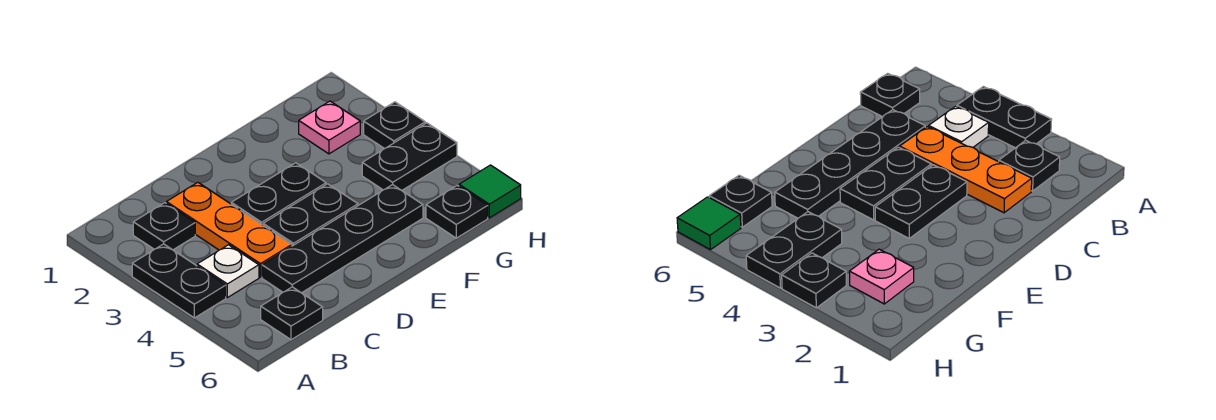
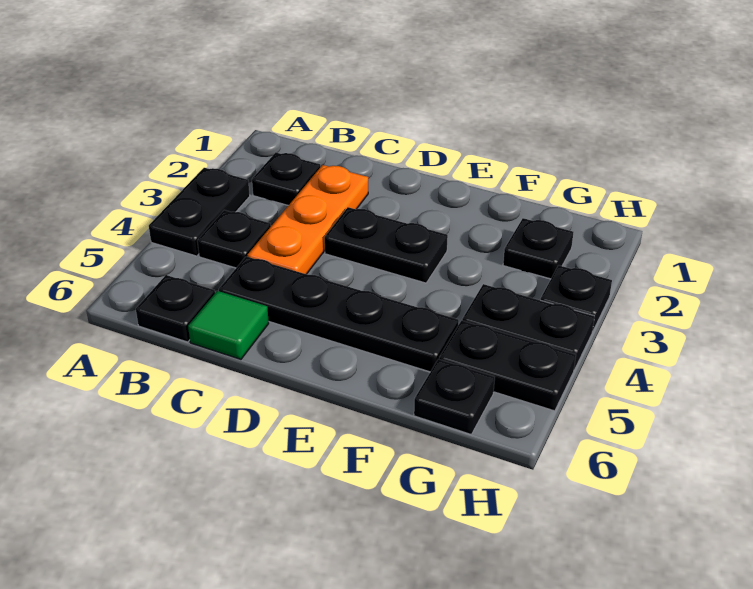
white 1x1 plate [197,245,259,298] -> black 1x1 plate [197,210,271,268]
black 1x2 plate [263,184,358,246] -> black 1x2 plate moved to [439,320,576,411]
pink 1x1 plate [299,101,360,154] -> black 1x1 plate [503,218,573,279]
green 1x1 tile [459,165,521,218] -> green 1x1 tile moved to [188,291,269,359]

